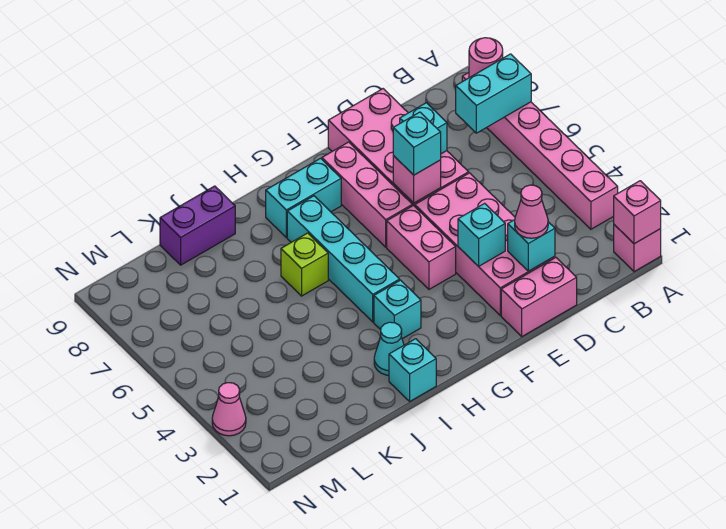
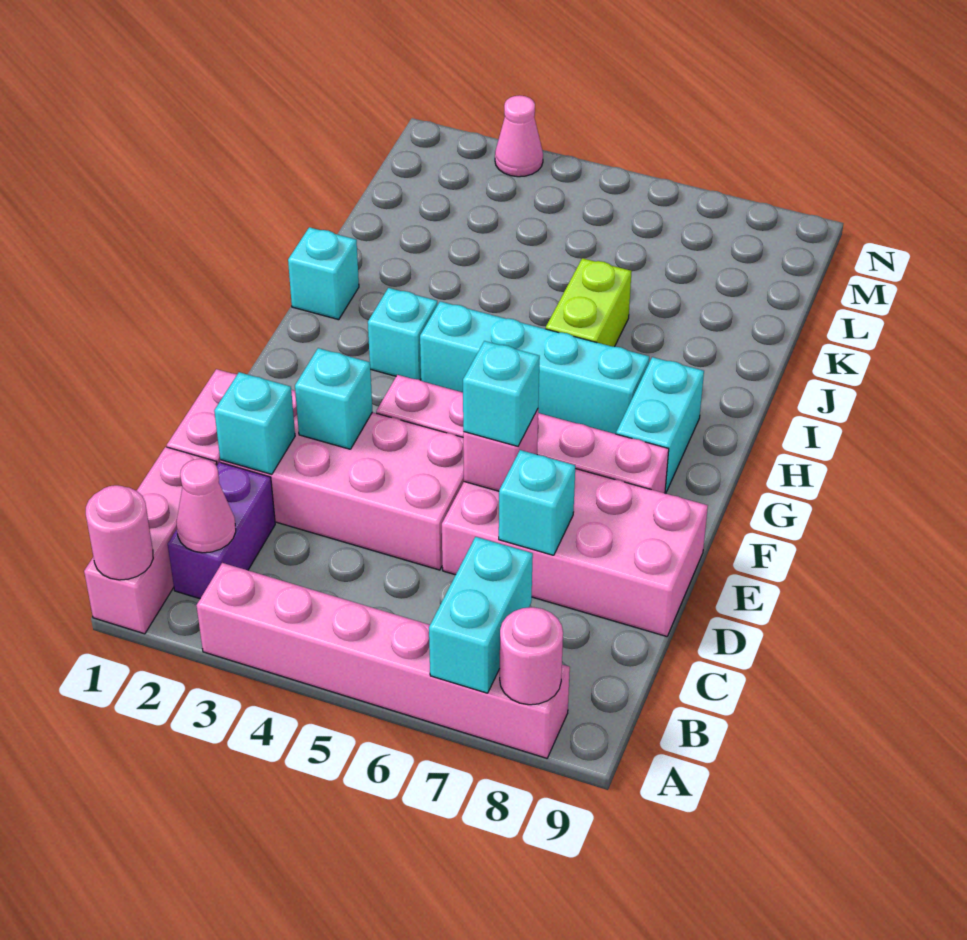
pink 1x1 brick [614,225,661,272] -> pink 1x3 brick [84,447,217,634]
pink 1x1 brick [614,181,661,244] -> pink 1x1 round brick [86,485,153,580]
pink 1x1 cone [515,185,548,238] -> pink 1x1 cone moved to [177,459,236,553]
cyan 1x1 cone [374,322,404,375] -> none
lime 1x1 brick [281,233,328,296] -> lime 1x2 brick [546,258,632,347]
purple 1x2 brick [160,186,235,265] -> purple 1x2 brick moved to [168,462,275,599]

